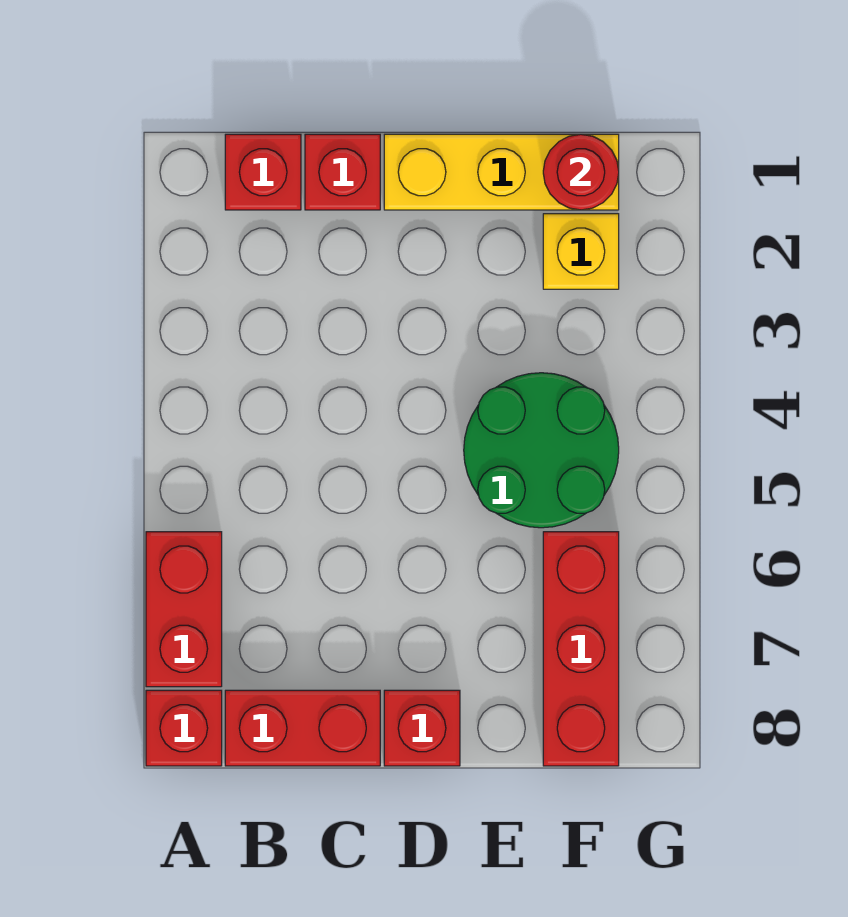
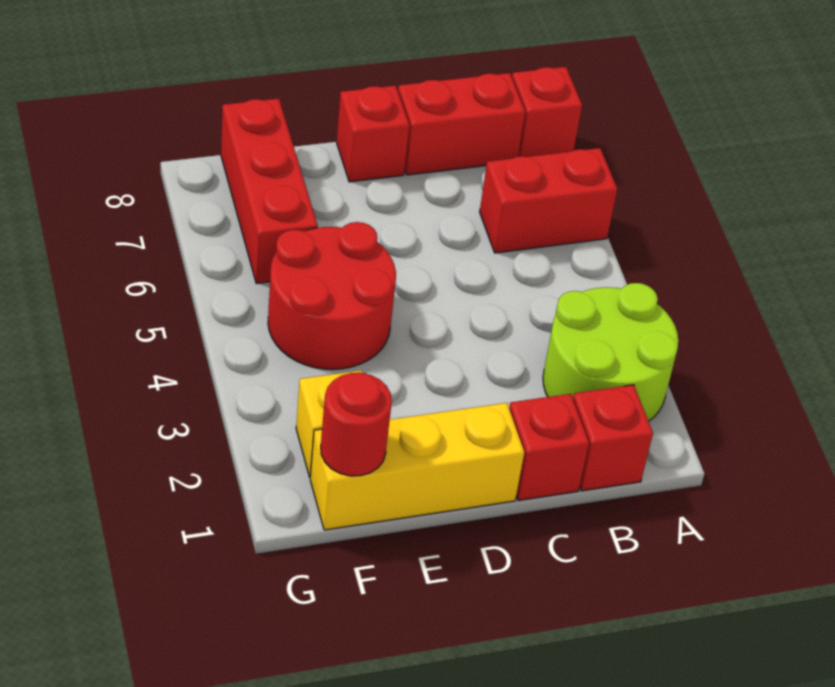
none -> lime 2x2 round brick [543,283,678,421]
red 1x2 brick [146,532,222,687] -> red 1x2 brick turned to [480,148,617,253]
green 2x2 round brick [464,373,619,528] -> red 2x2 round brick [268,222,396,370]

